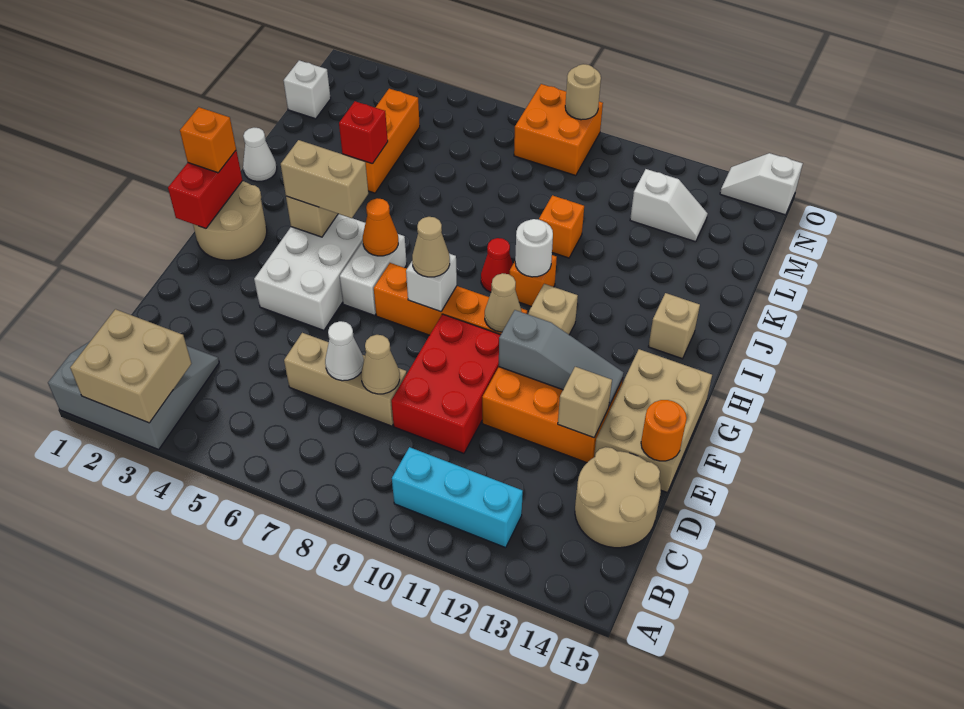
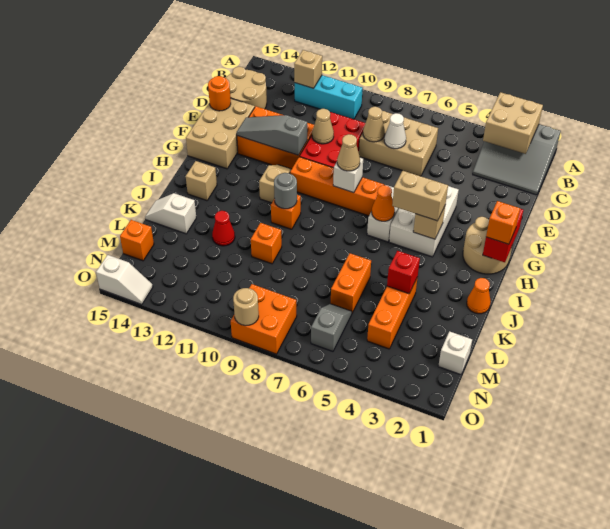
tan 1x3 brick [284,333,407,426] -> tan 2x3 brick [359,111,438,176]
tan 1x1 brick [558,367,612,438] -> tan 1x1 brick moved to [294,50,322,88]
tan 1x1 cone [485,273,521,332] -> tan 1x1 cone moved to [312,109,334,144]
red 1x1 cone [481,238,513,292] -> red 1x1 cone moved to [212,211,235,246]
white 1x1 round brick [515,219,553,277] -> grey 1x1 round brick [274,173,297,209]
white 1x1 cone [243,128,277,182] -> orange 1x1 cone [467,278,491,314]
none -> orange 1x2 brick [331,253,371,313]
none -> grey 1x2 slope [311,304,352,351]
white 1x2 slope [630,169,708,242] -> white 1x2 slope moved to [145,193,196,234]
none -> orange 1x1 brick [120,220,154,261]

